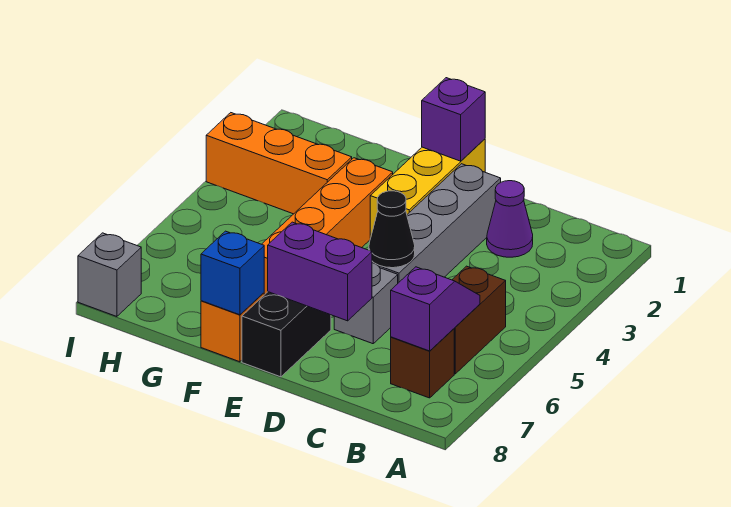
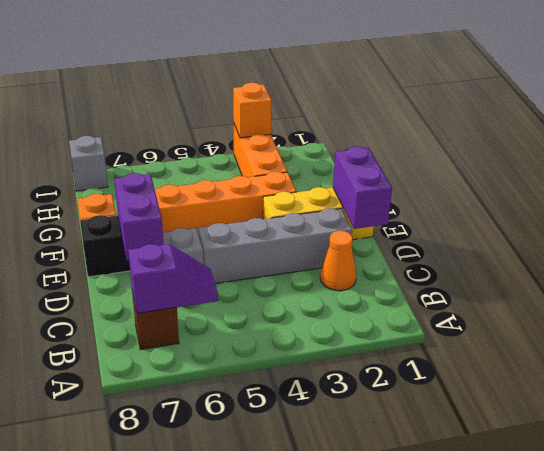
brown 1x2 brick [452,266,506,374] -> none
purple 1x1 cone [487,181,533,257] -> orange 1x1 cone [320,231,356,291]
black 1x1 cone [369,191,415,268] -> none
purple 1x1 brick [422,78,485,161] -> purple 1x2 brick [333,146,392,229]
blue 1x1 brick [201,231,264,315] -> none
none -> orange 1x1 brick [233,83,272,138]

